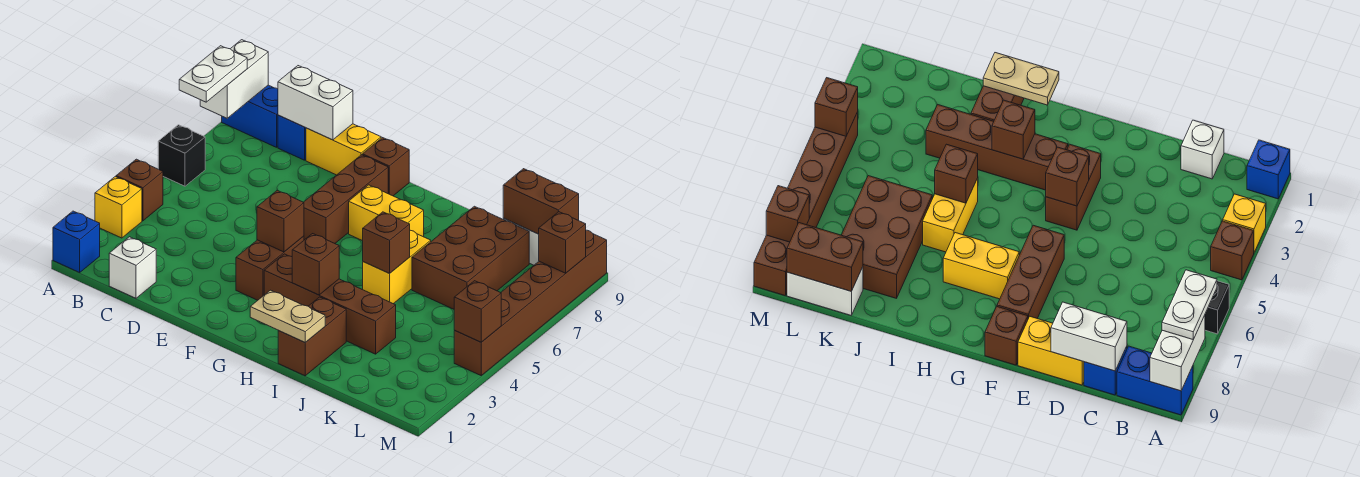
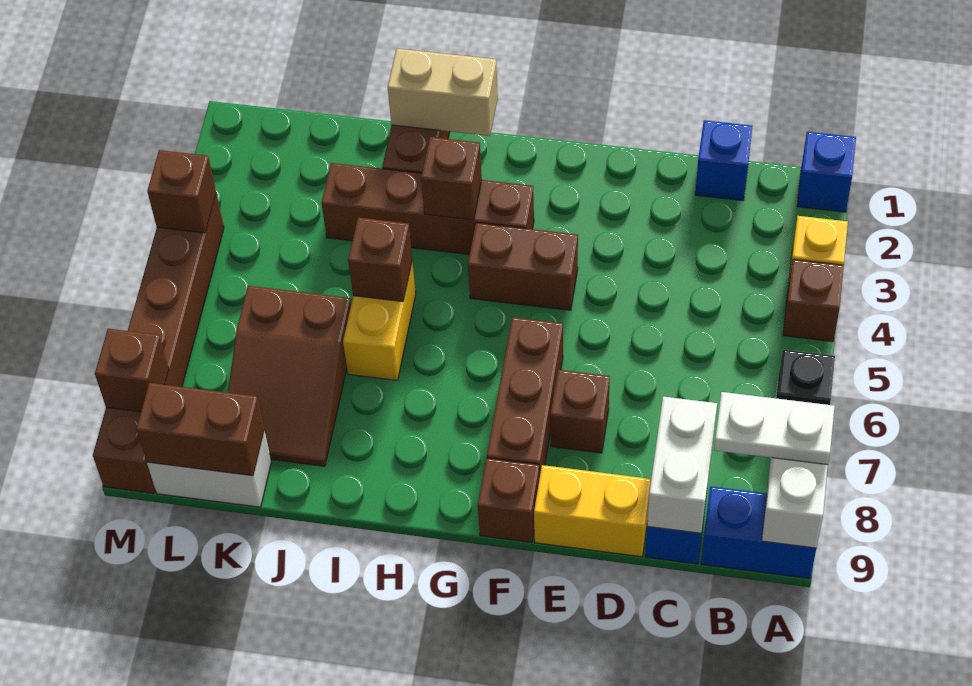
white 1x2 plate [179,46,247,102] -> white 1x2 plate turned to [714,392,835,465]
white 1x1 brick [109,237,156,298] -> blue 1x1 brick [695,120,752,201]
white 1x2 brick [278,66,353,140] -> white 1x2 brick turned to [647,397,717,533]
brown 1x2 brick [236,236,304,300] -> brown 1x2 brick turned to [468,223,578,310]
brown 1x1 brick [257,190,304,252] -> brown 1x1 brick moved to [550,370,610,453]
yellow 1x2 brick [349,185,424,241] -> none
tan 1x2 plate [250,290,325,342] -> tan 1x2 brick [388,49,498,136]
brown 2x3 brick [412,206,529,309] -> brown 2x3 slope [228,286,351,466]

